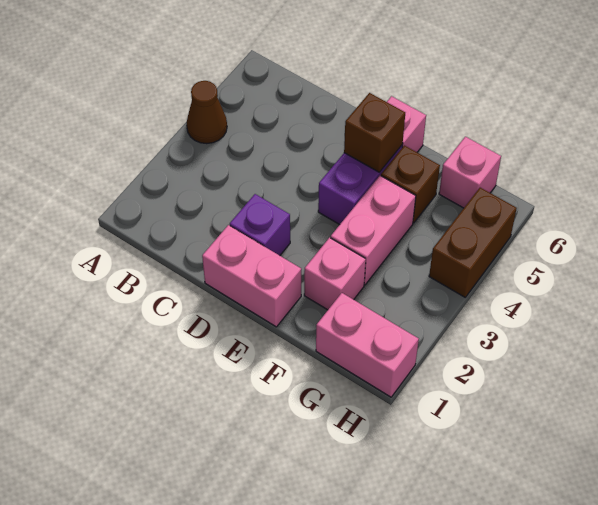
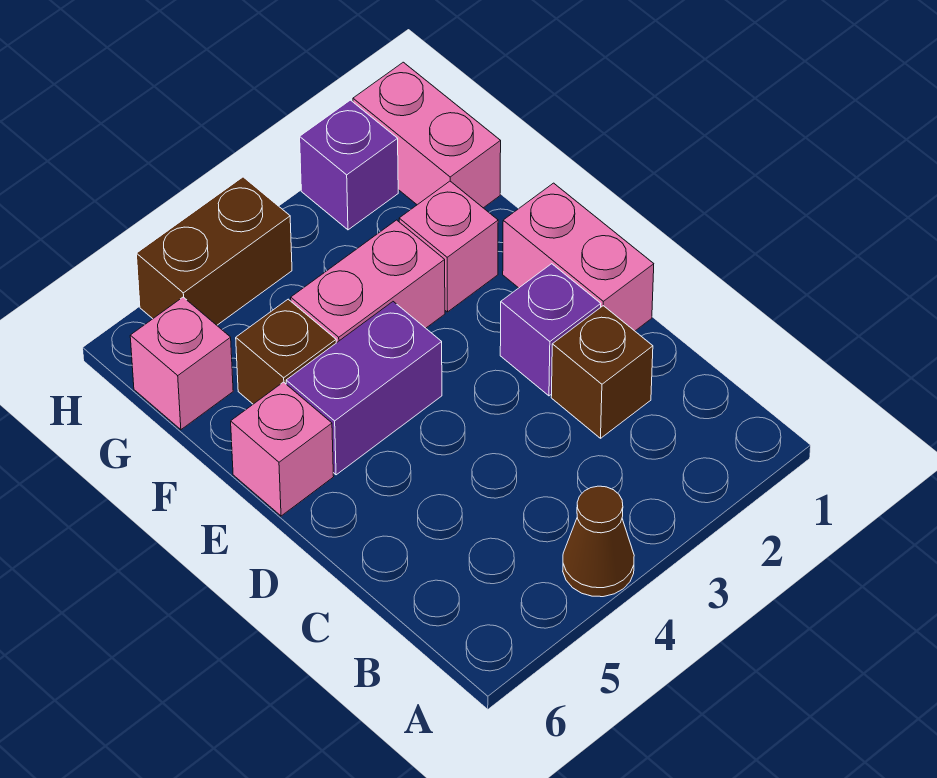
brown 1x1 brick [344,93,405,172] -> brown 1x1 brick moved to [551,306,653,438]
none -> purple 1x1 brick [300,100,398,230]

